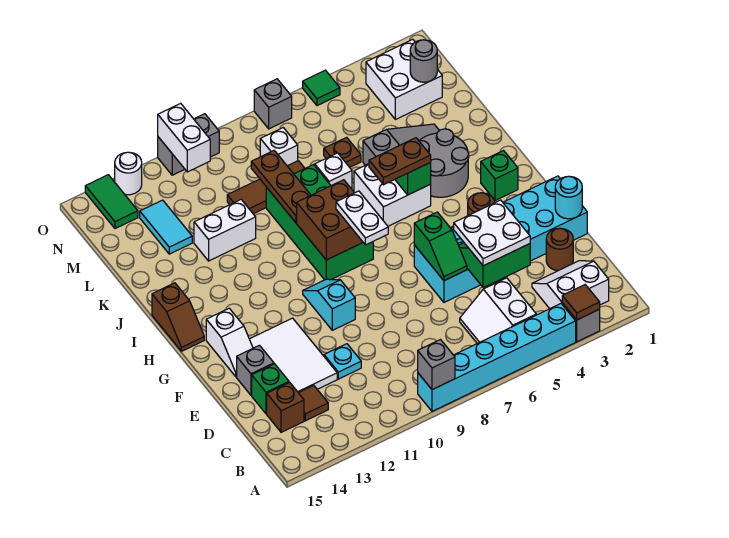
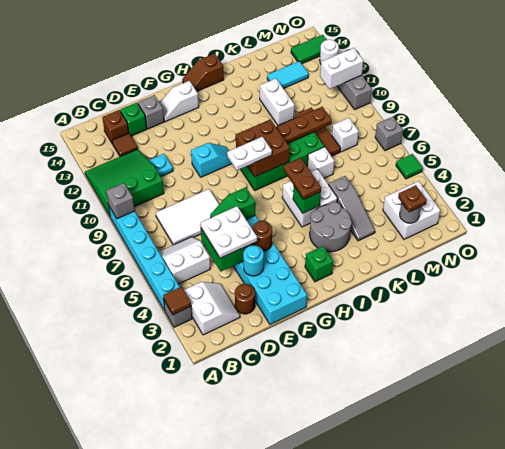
none -> green 3x3 slope [85,149,164,216]
white 2x3 tile [250,318,337,393] -> white 2x3 tile moved to [156,189,219,245]
cyan 1x1 round brick [555,176,582,219] -> cyan 1x1 round brick moved to [243,245,264,276]
brown 1x1 plate [324,137,361,167] -> brown 1x1 plate moved to [398,185,427,212]

